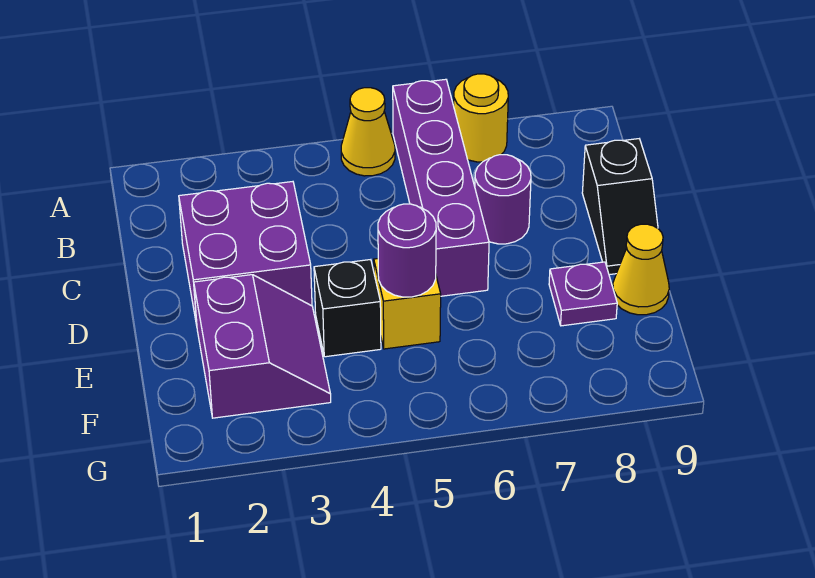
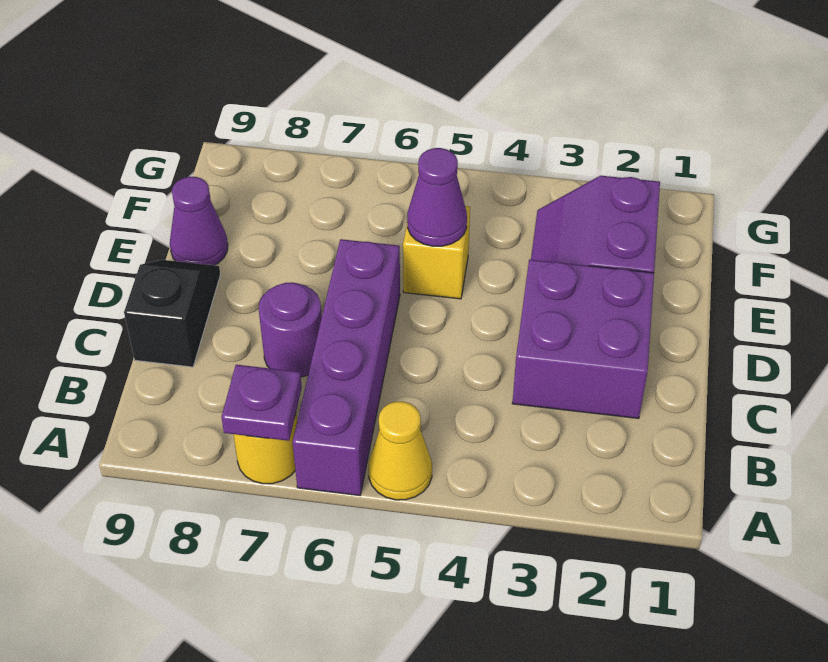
black 1x1 brick [314,260,381,357] -> none
purple 1x1 round brick [378,204,436,297] -> purple 1x1 cone [407,148,467,246]
purple 1x1 plate [549,262,617,326] -> purple 1x1 plate moved to [221,365,302,441]
yellow 1x1 cone [613,224,669,315] -> purple 1x1 cone [170,177,228,265]

